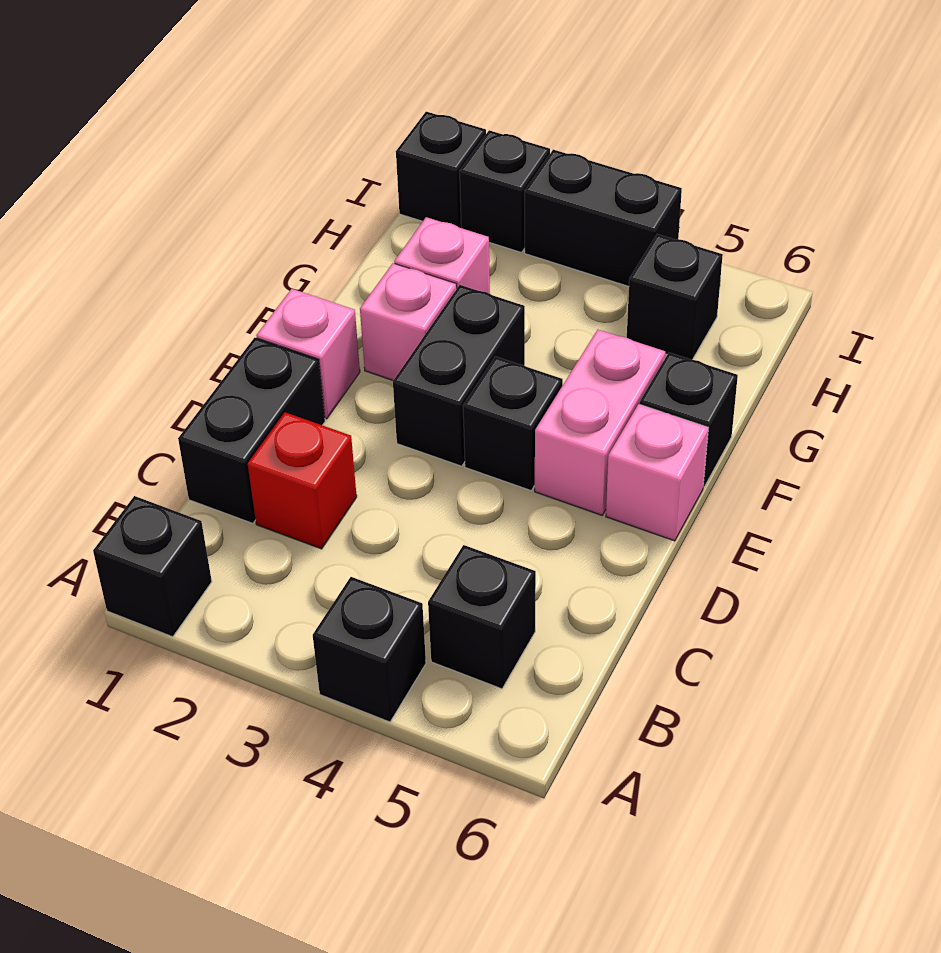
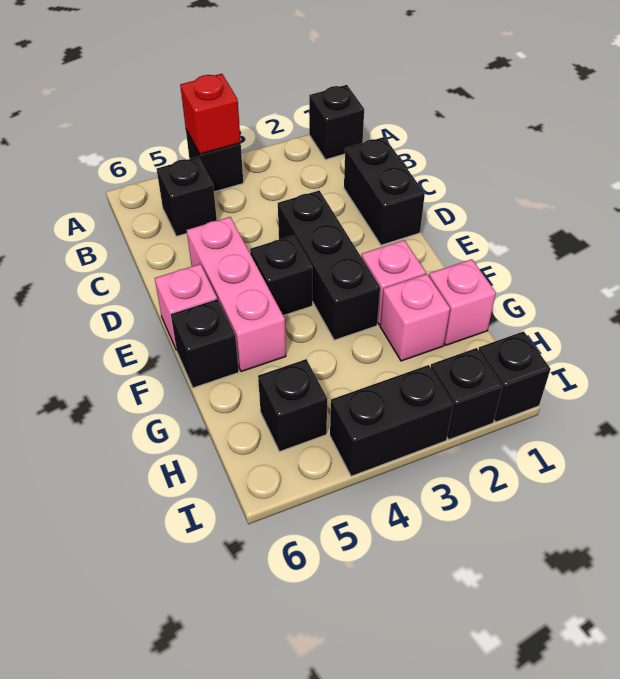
red 1x1 brick [248,412,357,549] -> red 1x1 brick moved to [180,74,241,154]
pink 1x1 brick [256,289,360,419] -> pink 1x1 brick moved to [429,259,496,345]
black 1x2 brick [393,285,525,466] -> black 1x3 brick [278,190,380,340]
pink 1x2 brick [535,330,665,515] -> pink 1x3 brick [187,217,286,372]

